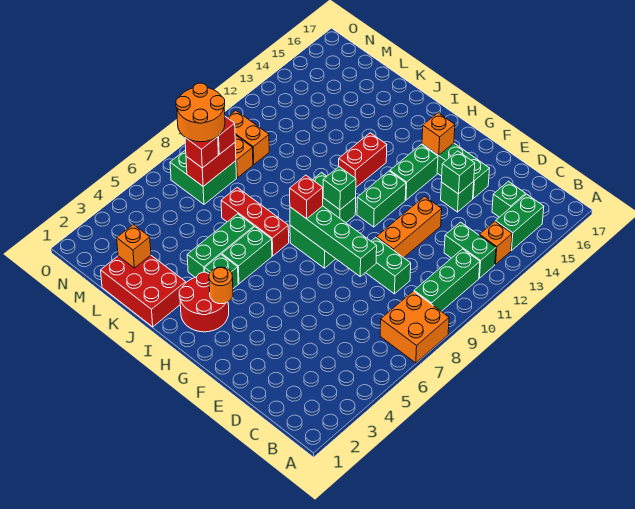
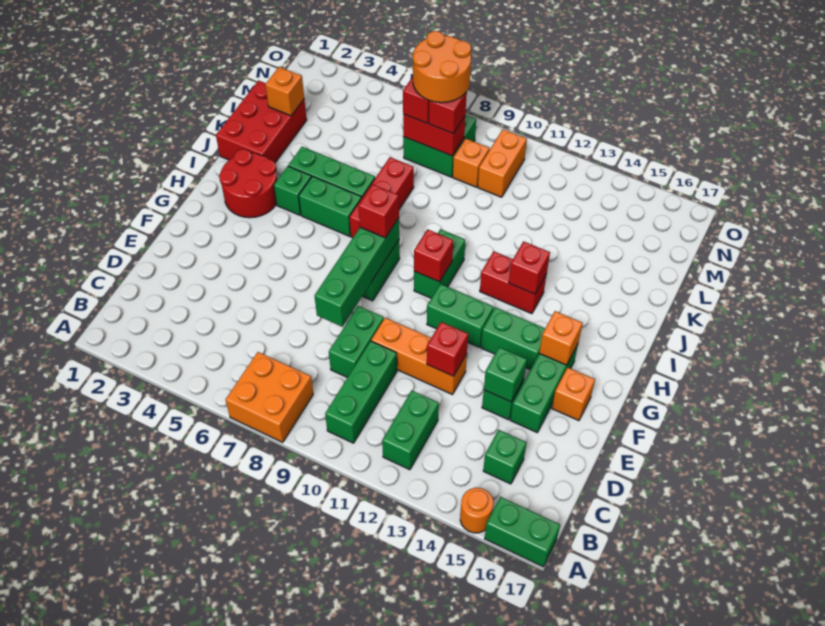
green 1x3 brick [414,249,480,311] -> green 1x3 brick turned to [325,341,397,443]
orange 1x1 brick [479,221,512,264] -> orange 1x1 brick moved to [552,367,595,421]
green 1x2 brick [495,194,544,251] -> green 1x2 brick moved to [485,497,560,567]
none -> red 1x1 brick [427,322,468,376]
orange 1x1 round brick [209,267,233,304] -> orange 1x1 round brick moved to [460,488,493,533]
green 1x1 brick [323,167,356,210] -> red 1x1 brick [414,229,453,282]
none -> red 1x1 brick [509,241,550,294]

